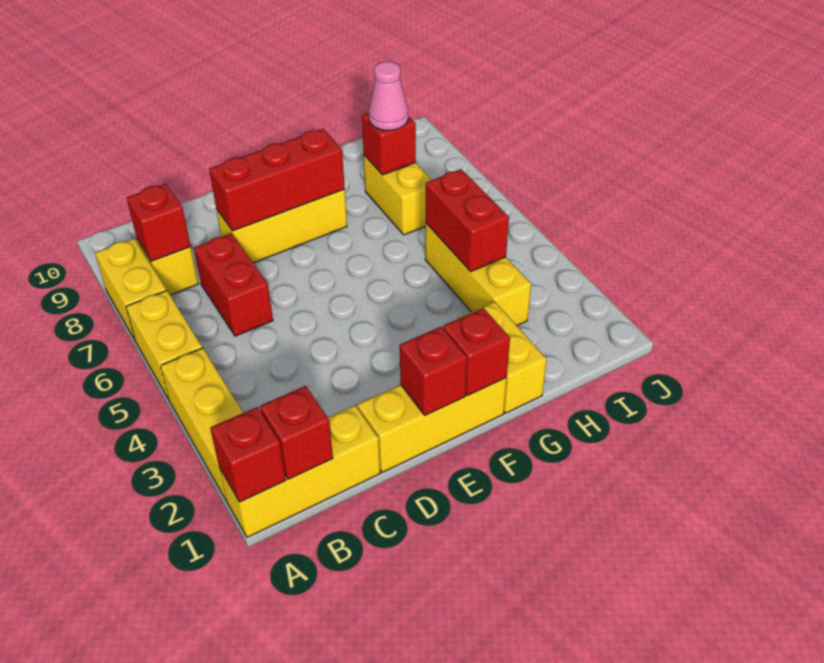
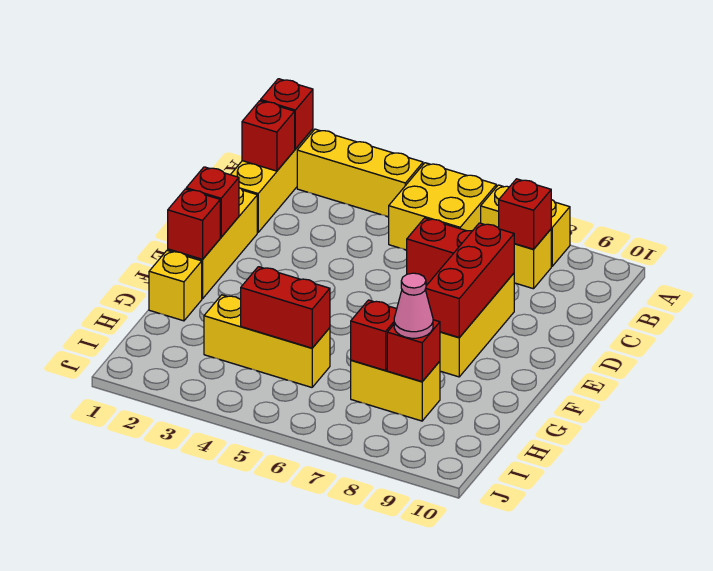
yellow 1x2 brick [126,290,202,399] -> yellow 2x2 brick [389,163,496,250]
yellow 1x2 brick [458,302,547,413] -> yellow 1x1 brick [149,250,202,321]
none -> red 1x1 brick [351,300,397,371]

